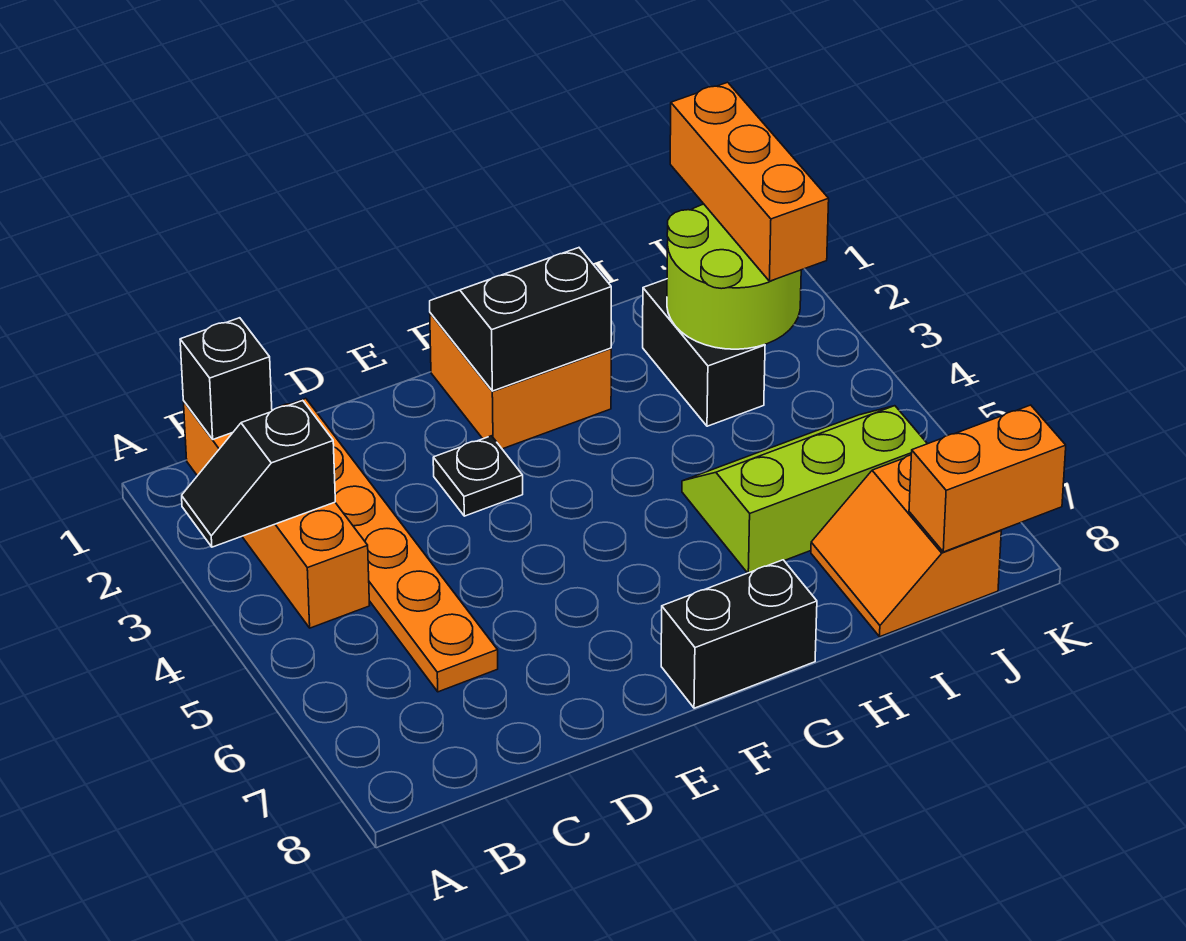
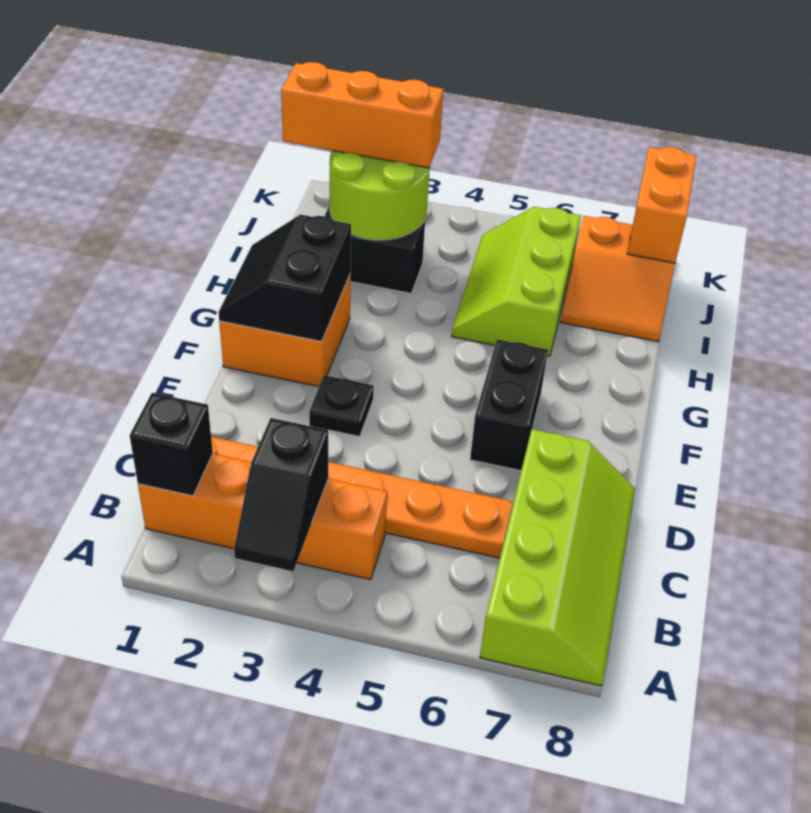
none -> lime 2x4 slope [480,429,635,686]
black 1x2 brick [661,560,817,708] -> black 1x2 brick moved to [470,340,548,471]

